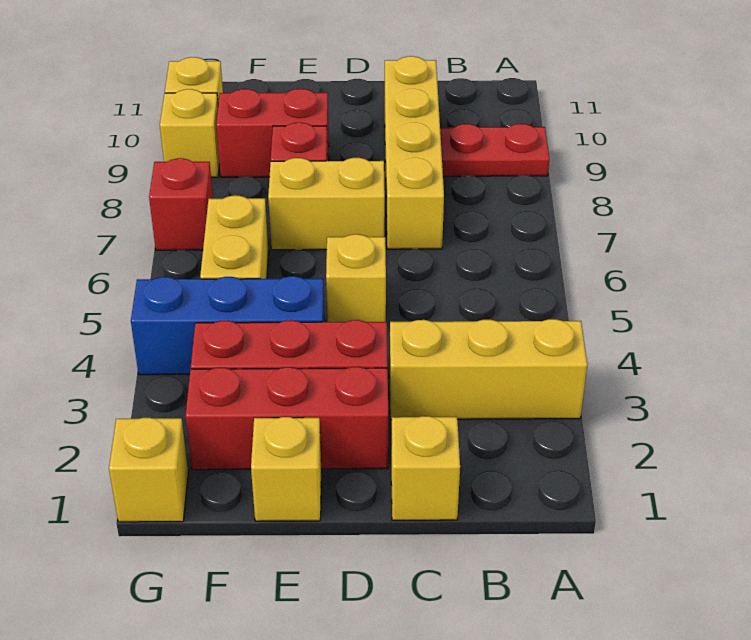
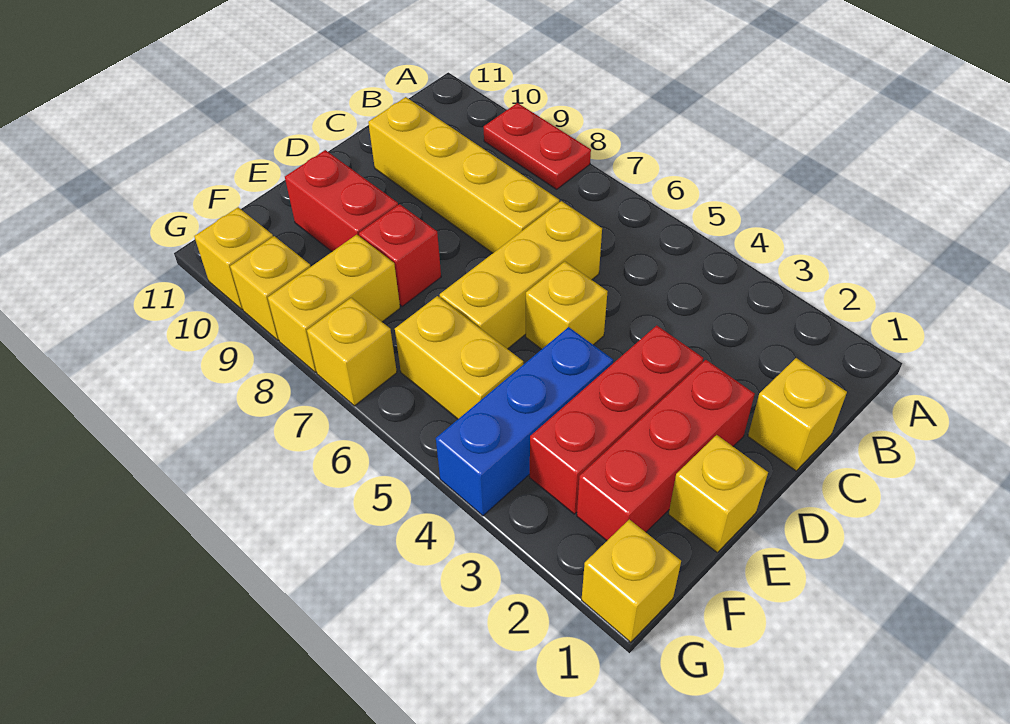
yellow 1x3 brick [389,319,587,420] -> yellow 1x3 brick moved to [440,201,602,349]
red 1x2 plate [440,124,549,176] -> red 1x2 plate turned to [484,103,591,189]
yellow 1x2 brick [268,158,385,250] -> yellow 1x2 brick moved to [268,235,400,372]
red 1x2 brick [216,89,329,177] -> red 1x2 brick turned to [285,150,398,252]
red 1x1 brick [149,158,213,250] -> yellow 1x1 brick [307,298,397,406]

